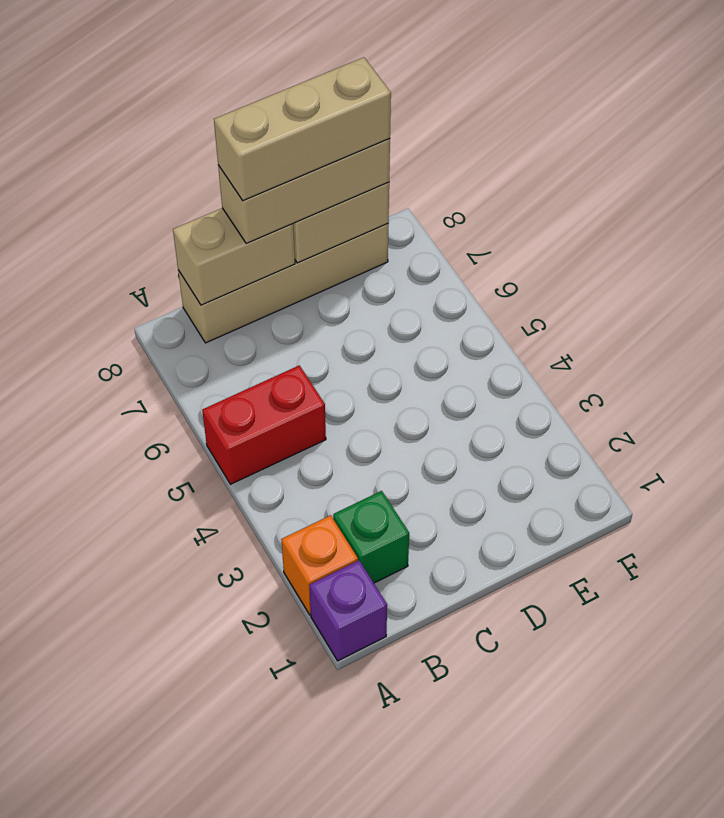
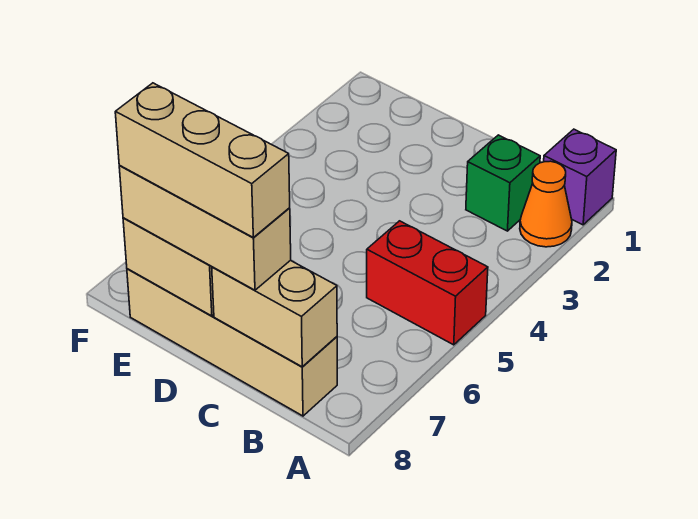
orange 1x1 brick [281,515,358,615] -> orange 1x1 cone [520,161,572,247]

